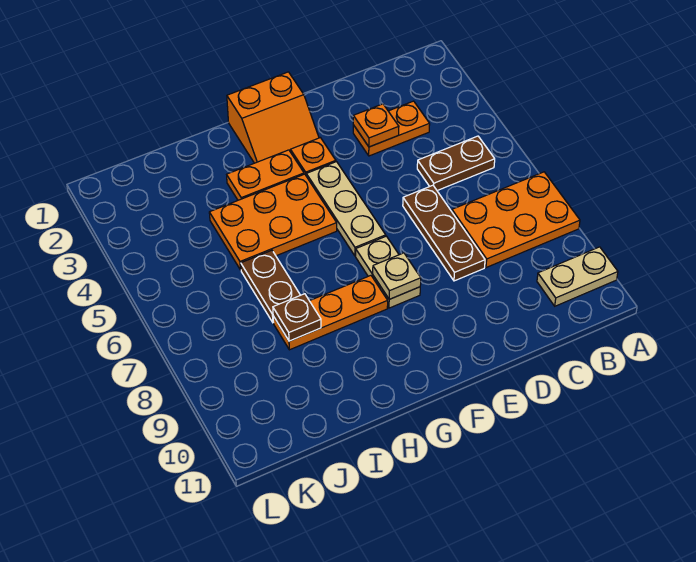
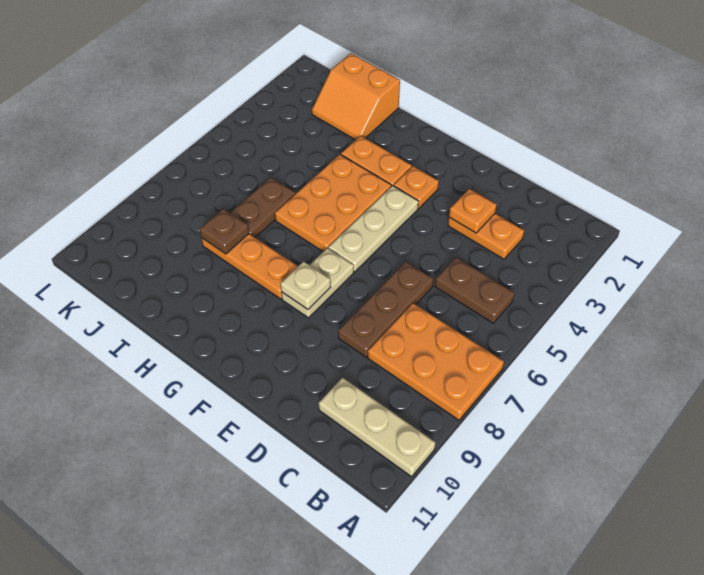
tan 1x2 plate [537,247,618,306] -> tan 1x3 plate [319,378,436,477]
orange 2x2 slope [227,72,319,163] -> orange 2x2 slope moved to [312,53,400,140]
orange 2x3 plate [209,174,337,270] -> orange 2x3 plate turned to [275,154,391,251]

